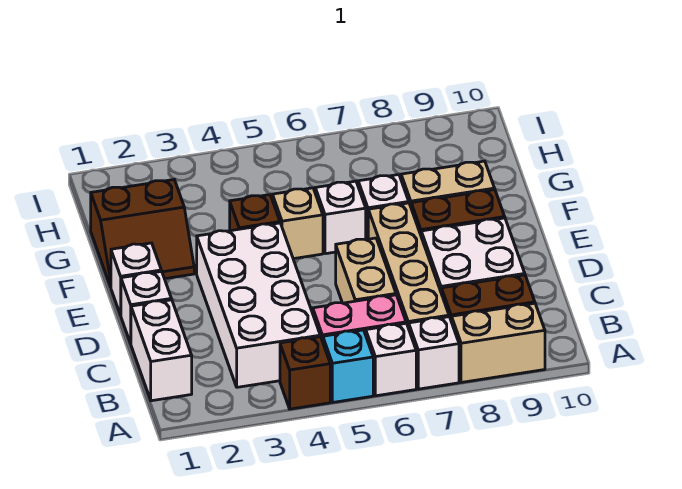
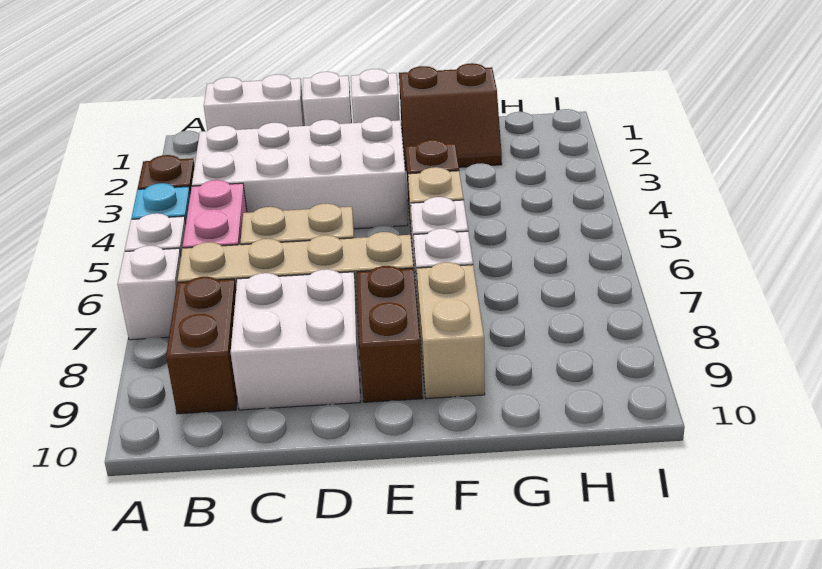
tan 1x2 brick [452,303,545,383] -> none
brown 2x2 slope [91,180,194,287] -> brown 2x2 slope turned to [399,63,502,170]

